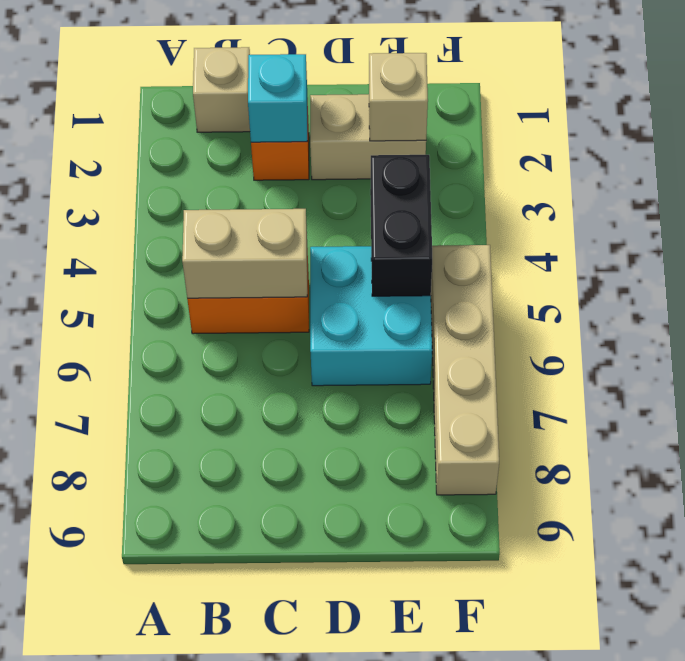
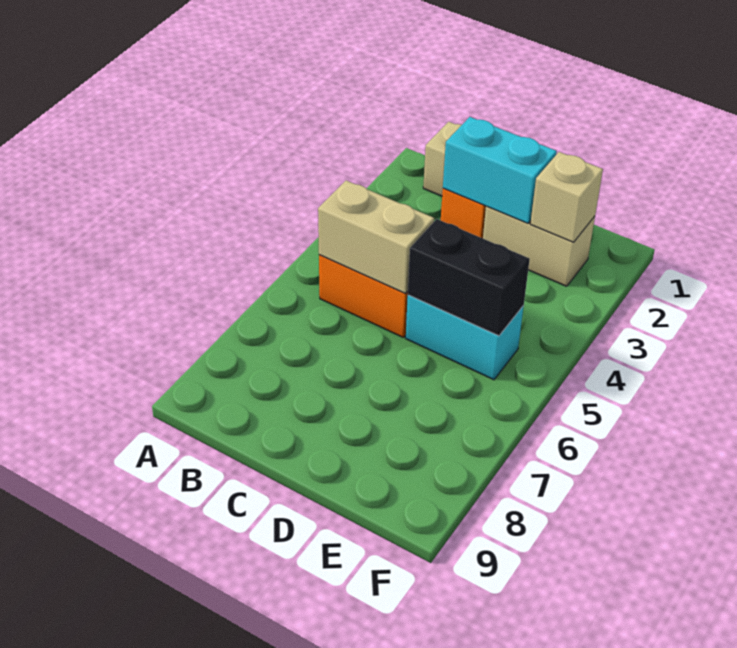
cyan 1x1 brick [248,54,307,142] -> cyan 1x2 brick [443,117,557,223]
cyan 2x2 brick [310,246,432,386] -> cyan 1x2 brick [406,295,524,380]
black 1x2 brick [370,155,432,296] -> black 1x2 brick turned to [407,219,530,336]
tan 1x4 brick [431,245,499,495] -> none

